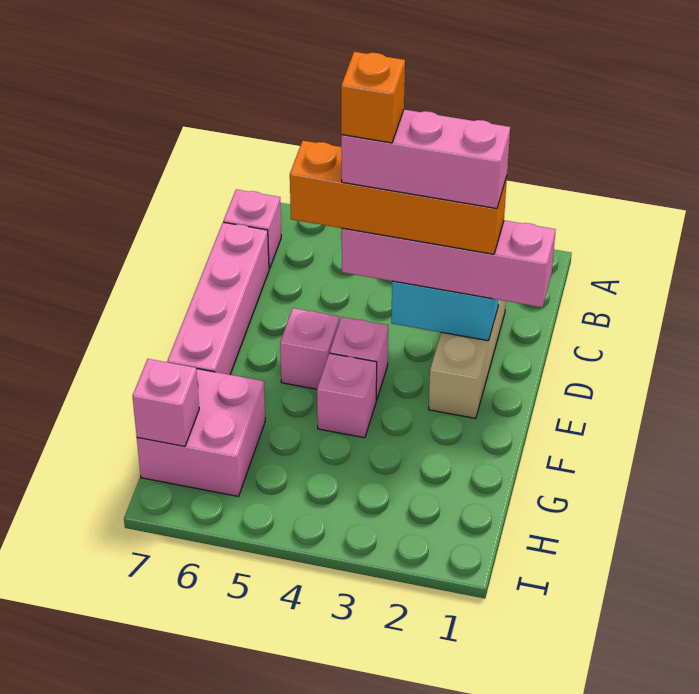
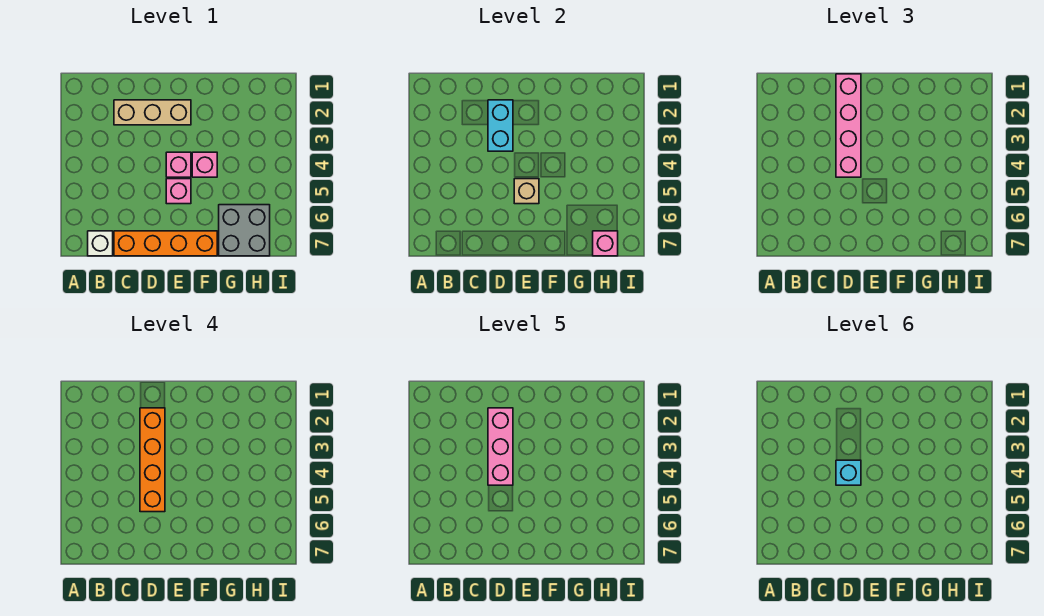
pink 1x1 brick [223,190,281,269] -> white 1x1 brick [88,231,113,256]
pink 1x4 brick [167,222,269,375] -> orange 1x4 brick [114,231,217,256]
orange 1x1 brick [341,52,405,143] -> cyan 1x1 brick [836,460,861,485]
none -> tan 1x1 brick [514,179,539,204]
pink 2x2 brick [137,369,265,496] -> grey 2x2 brick [219,205,270,256]

